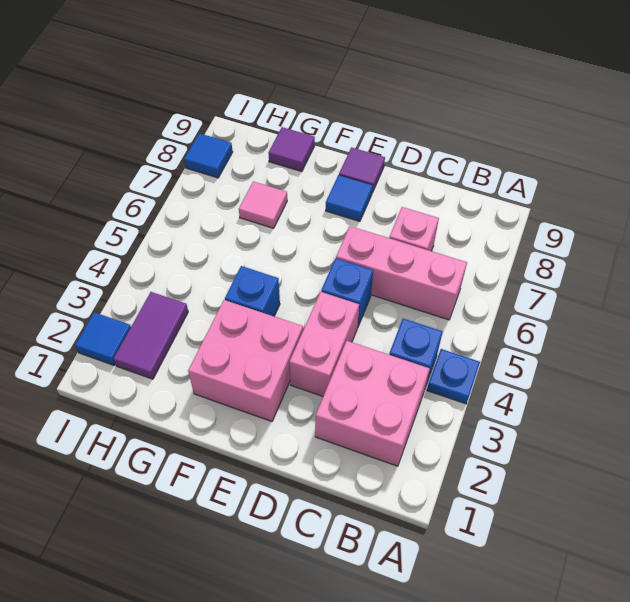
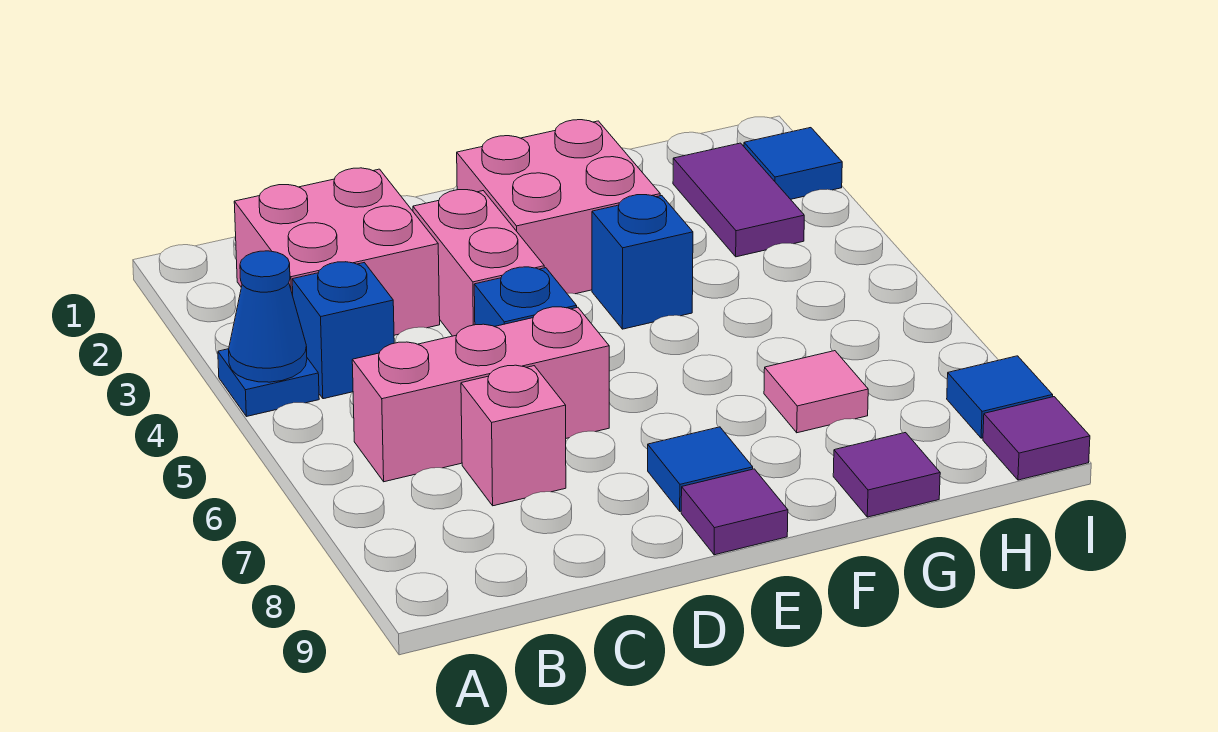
none -> blue 1x1 cone [229,251,307,382]
none -> purple 1x1 tile [983,397,1090,480]

